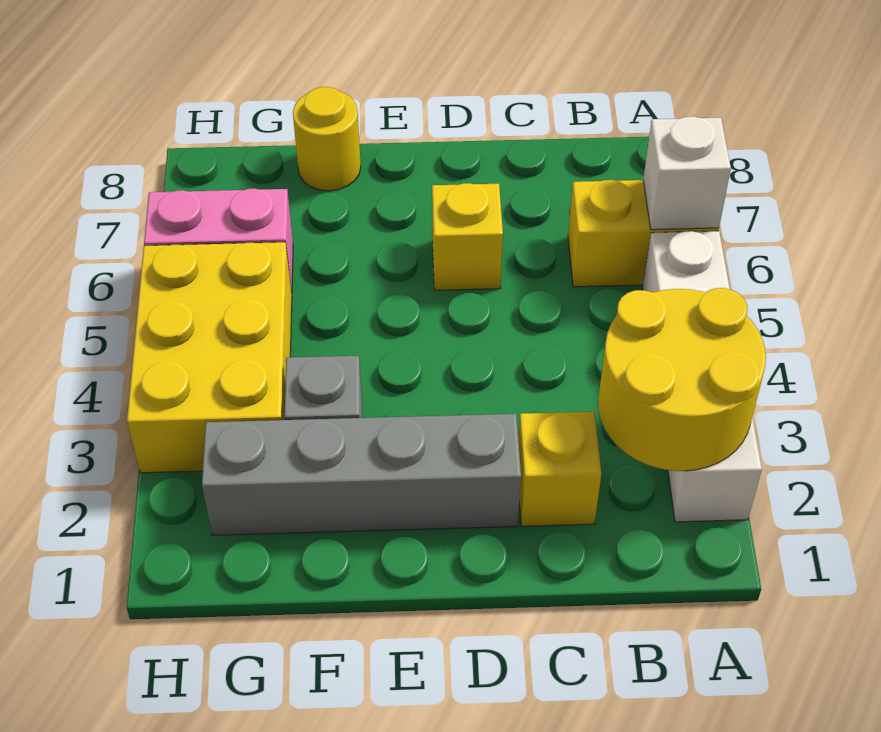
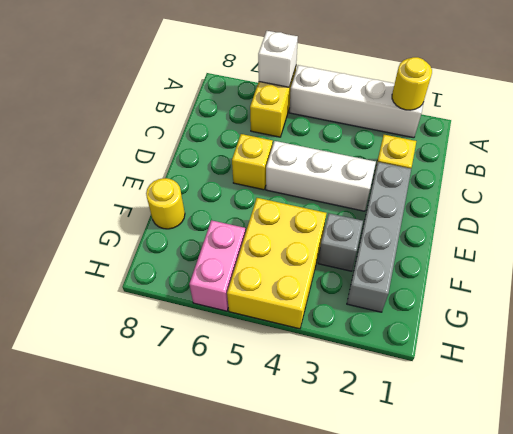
yellow 2x2 round brick [598,288,766,471] -> yellow 1x1 round brick [392,57,432,110]
none -> white 1x3 brick [266,141,376,211]
yellow 2x3 brick [127,242,292,473] -> yellow 2x3 brick turned to [227,198,326,329]

